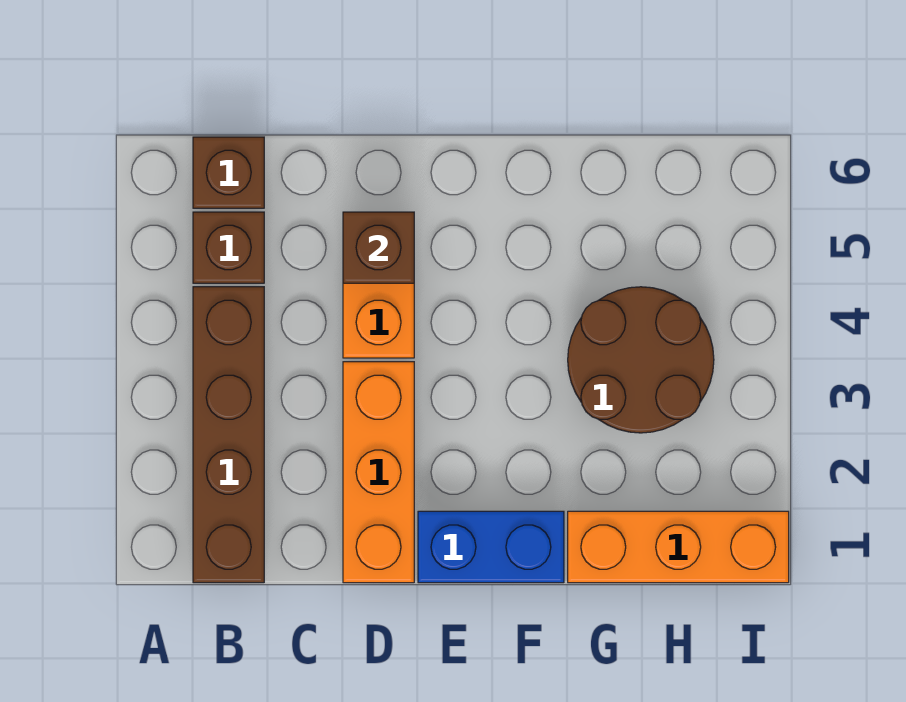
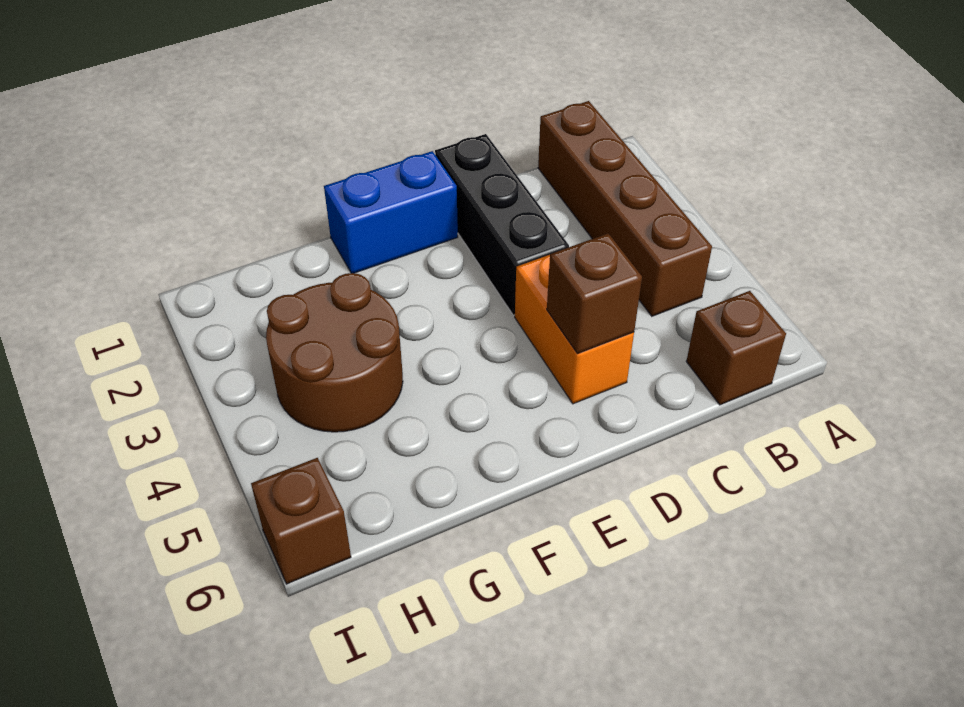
brown 1x1 brick [193,212,264,283] -> brown 1x1 brick moved to [251,458,351,584]
orange 1x3 brick [343,362,414,583] -> black 1x3 brick [435,134,569,315]
orange 1x3 brick [568,511,789,583] -> none

